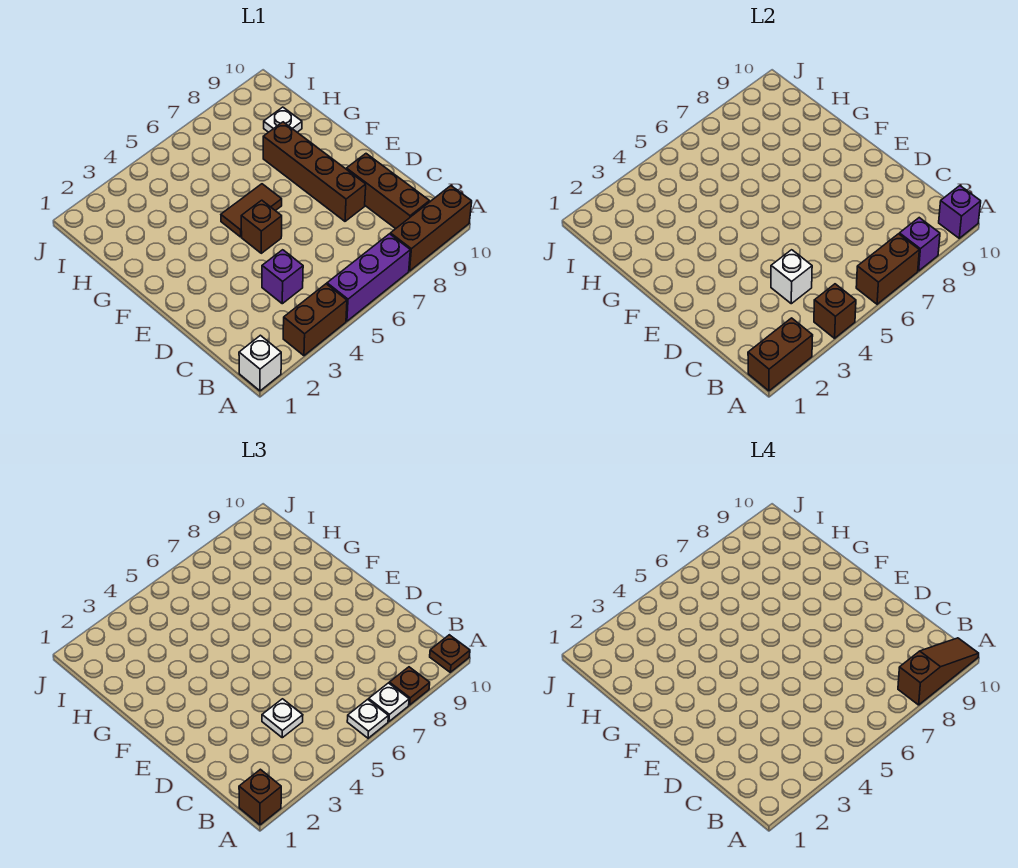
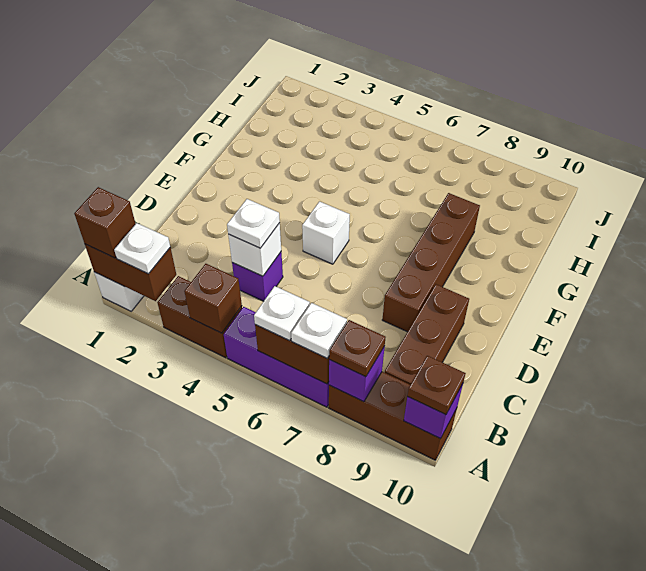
brown 1x3 slope [898,638,979,705] -> none
brown 1x1 brick [241,200,282,253] -> white 1x1 brick [302,201,350,264]
brown 1x2 tile [221,184,282,237] -> none
white 1x1 plate [264,107,302,132] -> white 1x1 plate moved to [114,223,170,274]

